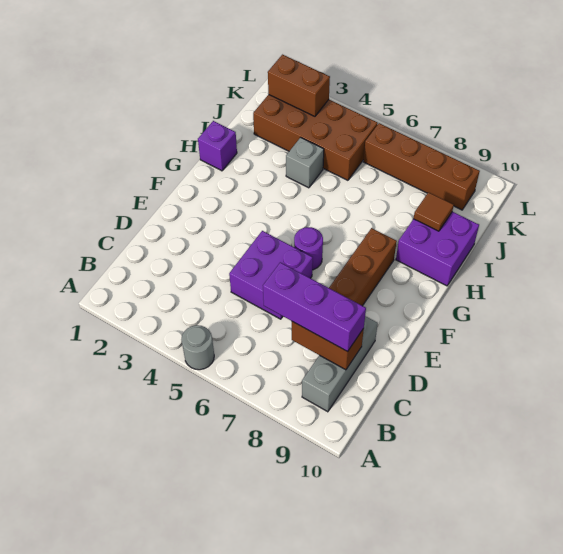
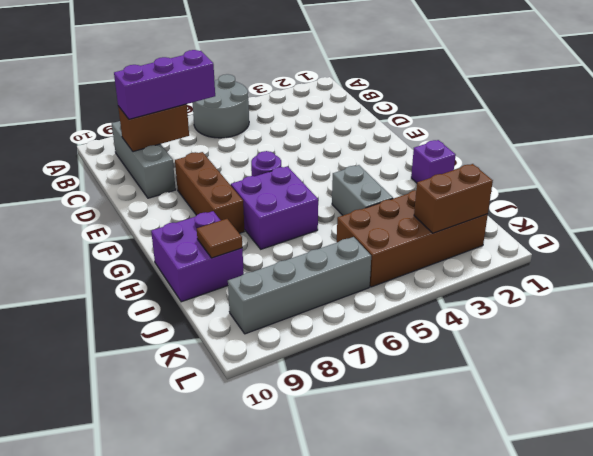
grey 1x1 round brick [181,325,214,370] -> grey 2x2 round brick [192,74,249,138]
purple 2x2 brick [229,231,313,319] -> purple 2x2 brick moved to [231,166,318,249]
grey 1x1 brick [286,137,324,188] -> grey 1x2 brick [332,165,393,215]
brown 1x4 brick [363,123,480,210] -> grey 1x4 brick [228,237,371,334]

